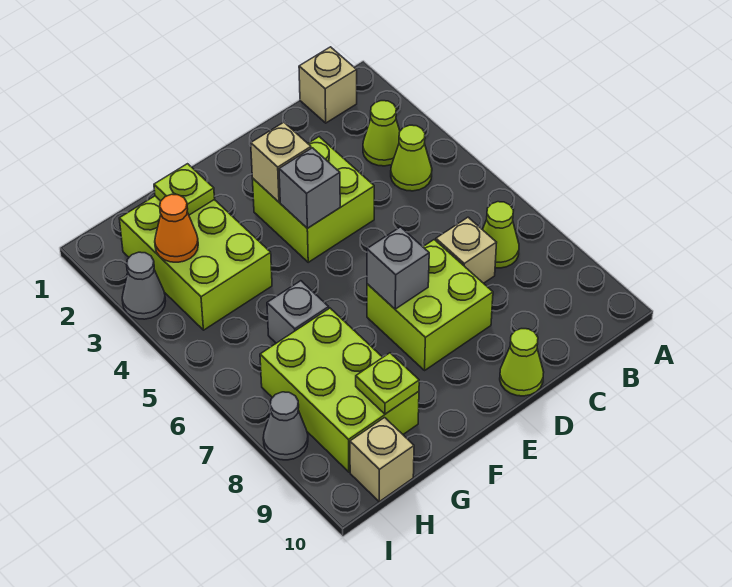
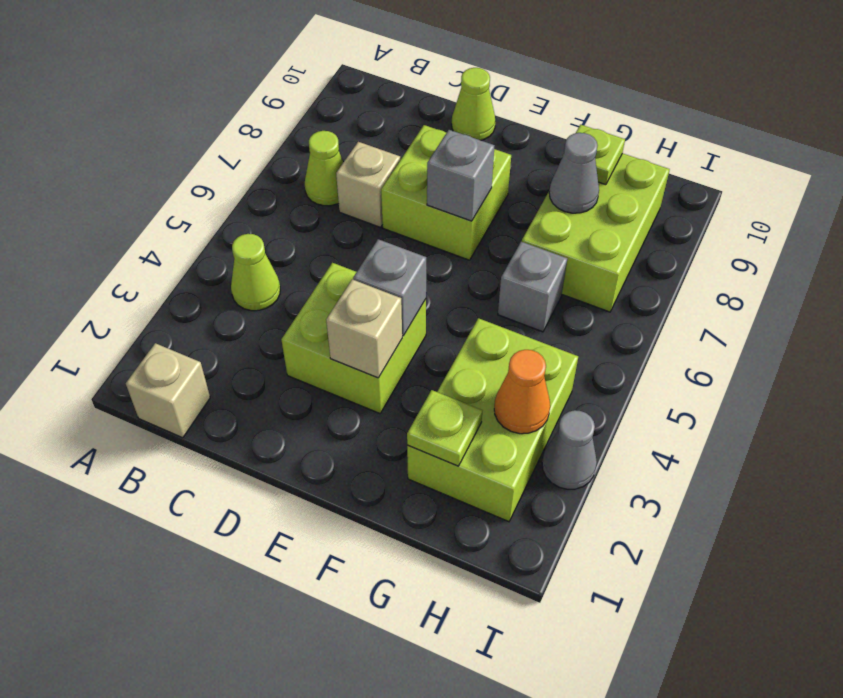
lime 1x1 cone [363,101,400,166] -> none
tan 1x1 brick [350,418,414,502] -> none
grey 1x1 cone [263,392,308,460] -> grey 1x1 cone moved to [549,133,599,213]

